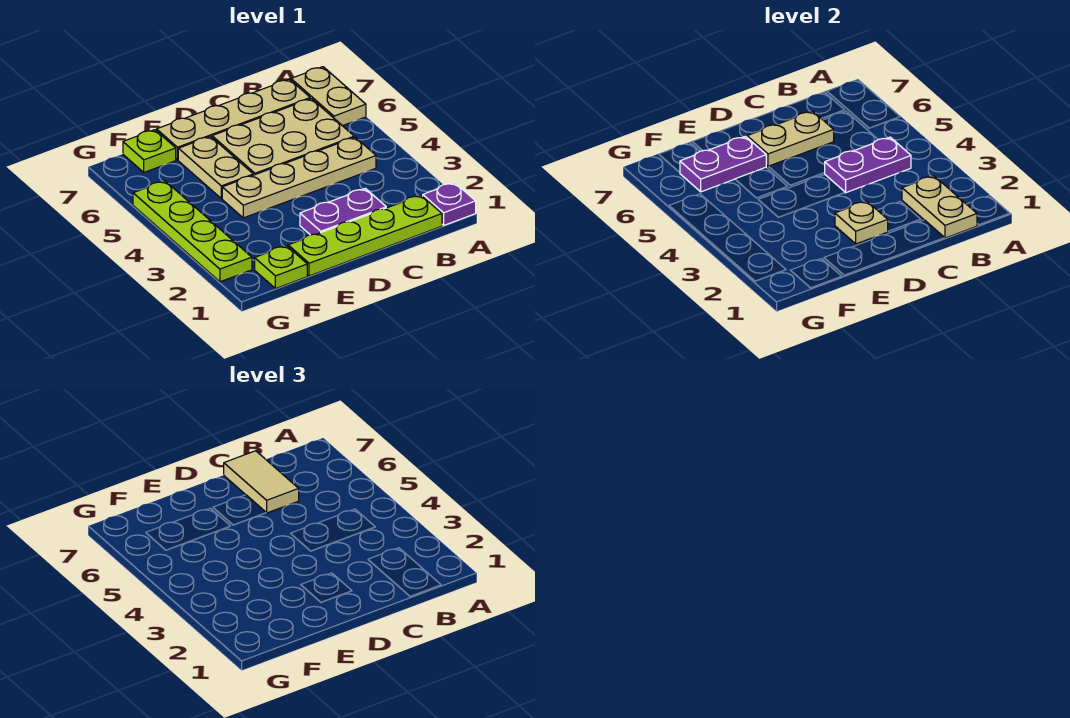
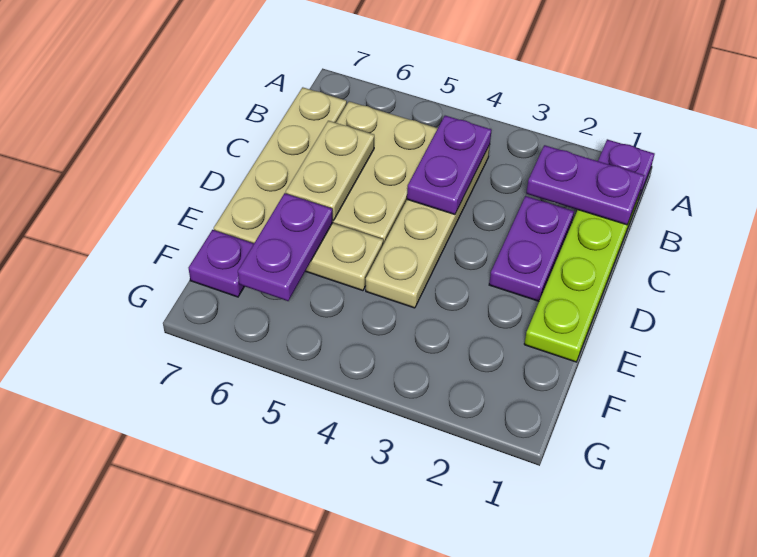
tan 1x2 plate [291,67,366,126] -> none
tan 1x2 plate [902,176,977,238] -> purple 1x2 plate [526,145,645,225]
tan 1x2 tile [224,451,299,513] -> none
tan 1x1 plate [835,201,888,244] -> none
lime 1x1 plate [255,246,307,289] -> none
lime 1x1 plate [123,130,176,172] -> purple 1x1 plate [189,230,254,297]
lime 1x4 plate [133,181,252,282] -> none

